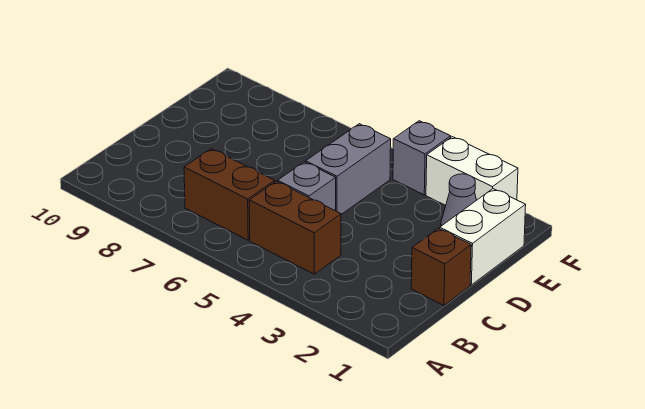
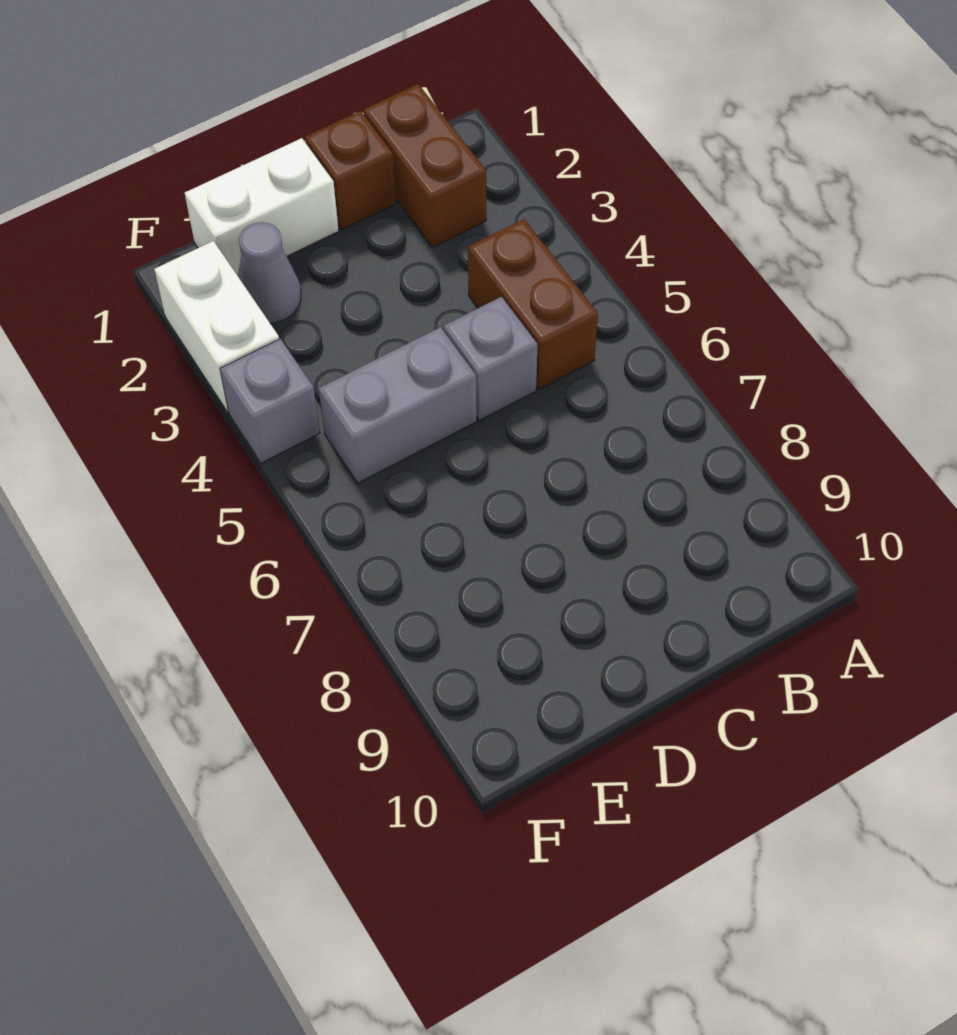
brown 1x2 brick [184,149,275,240] -> brown 1x2 brick moved to [364,84,486,247]

